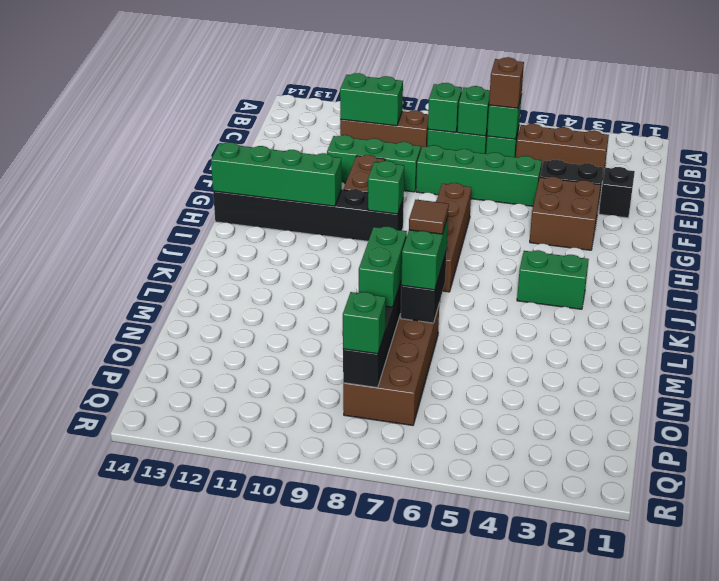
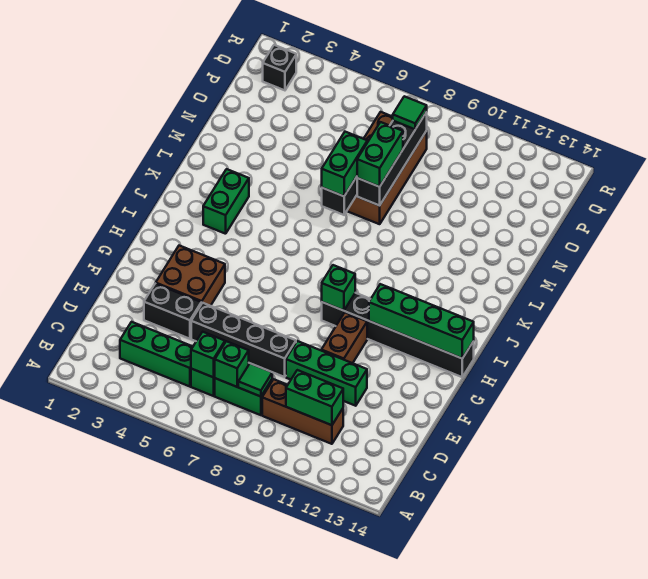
brown 1x3 brick [516,124,609,180] -> green 1x3 brick [120,322,193,387]
brown 1x1 brick [489,57,524,108] -> none
green 1x1 brick [428,83,462,132] -> green 1x1 tile [238,364,272,397]
black 1x1 brick [599,167,635,218] -> black 1x1 brick moved to [263,45,296,90]
green 1x4 brick [416,145,542,206] -> black 1x4 brick [191,303,296,377]
brown 1x4 brick [436,183,471,292] -> none
green 1x2 brick [517,250,589,309] -> green 1x2 brick turned to [203,169,249,234]
brown 1x1 tile [409,200,449,234] -> none
green 1x1 brick [343,292,386,354] -> green 1x1 tile [393,96,427,129]

